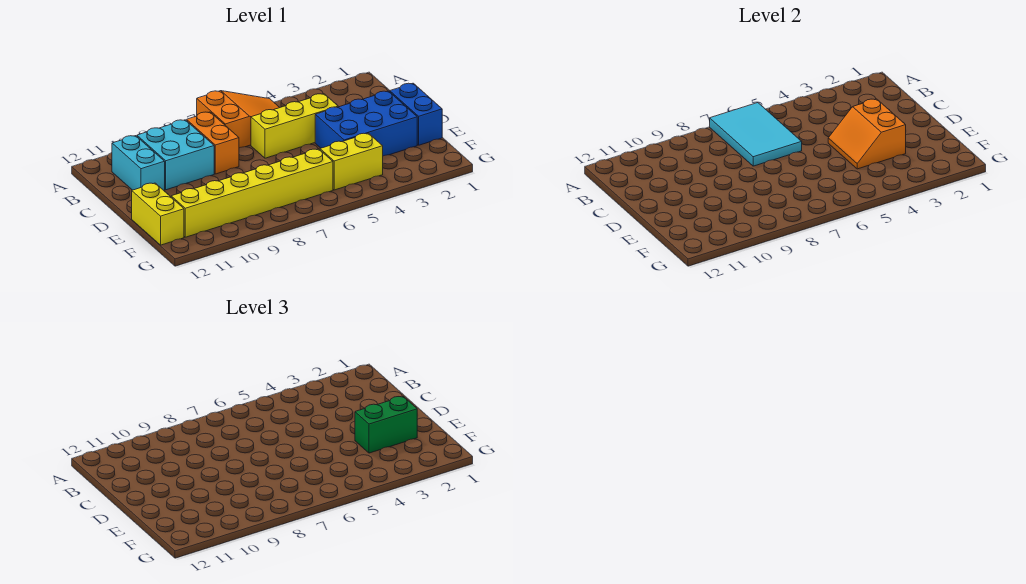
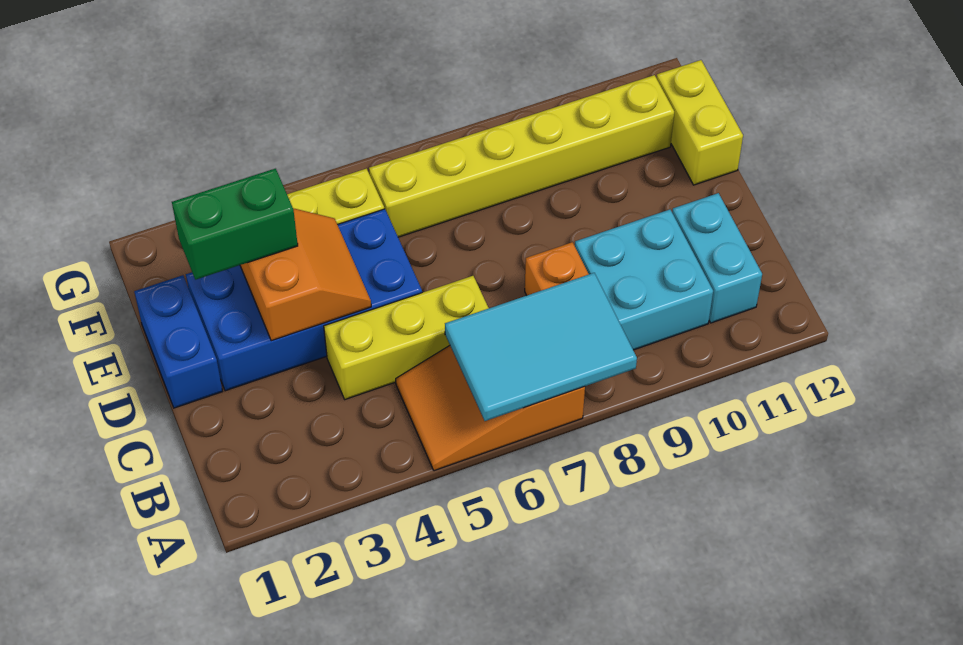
cyan 2x3 tile [710,103,802,166] -> cyan 2x3 tile turned to [445,273,637,421]
blue 2x3 brick [315,91,417,156] -> blue 2x4 brick [186,209,422,391]

